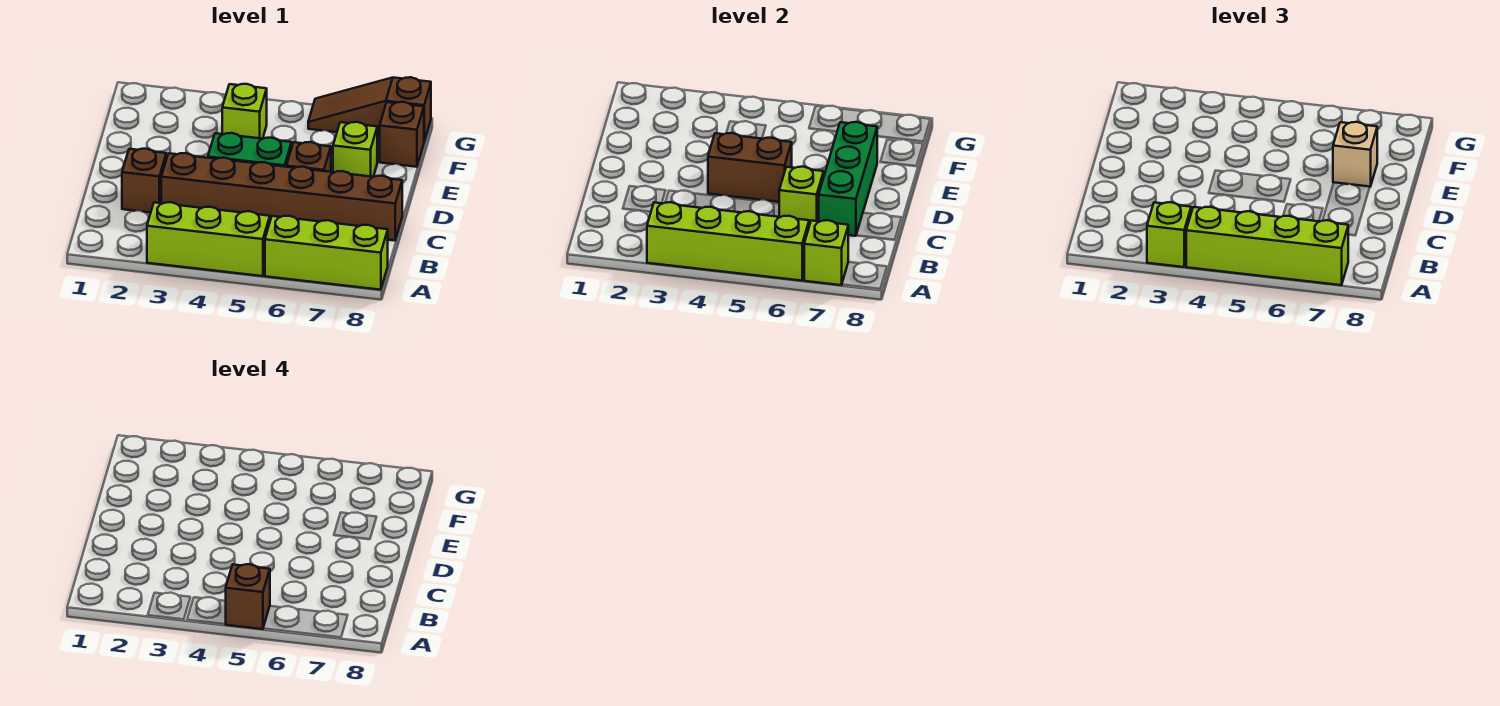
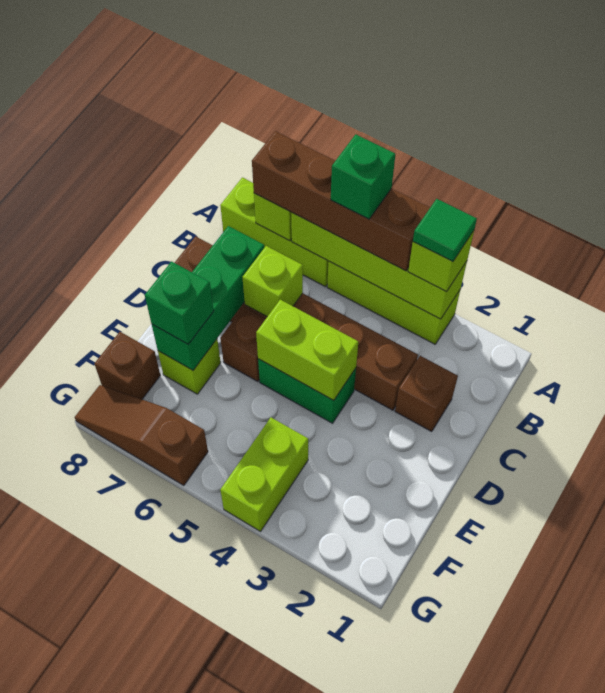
none -> green 1x1 tile [413,199,477,262]
lime 1x4 brick [1186,207,1348,285] -> brown 1x4 brick [252,131,430,271]
brown 1x1 brick [226,564,270,629] -> green 1x1 brick [331,134,395,219]
brown 1x2 brick [708,133,792,202] -> lime 1x2 brick [256,300,358,400]
tan 1x1 brick [1333,122,1377,187] -> green 1x1 brick [145,261,214,344]
lime 1x1 brick [222,84,267,139] -> lime 1x2 brick [220,417,308,531]
brown 1x3 slope [308,77,431,141] -> brown 1x3 slope turned to [75,385,208,486]

